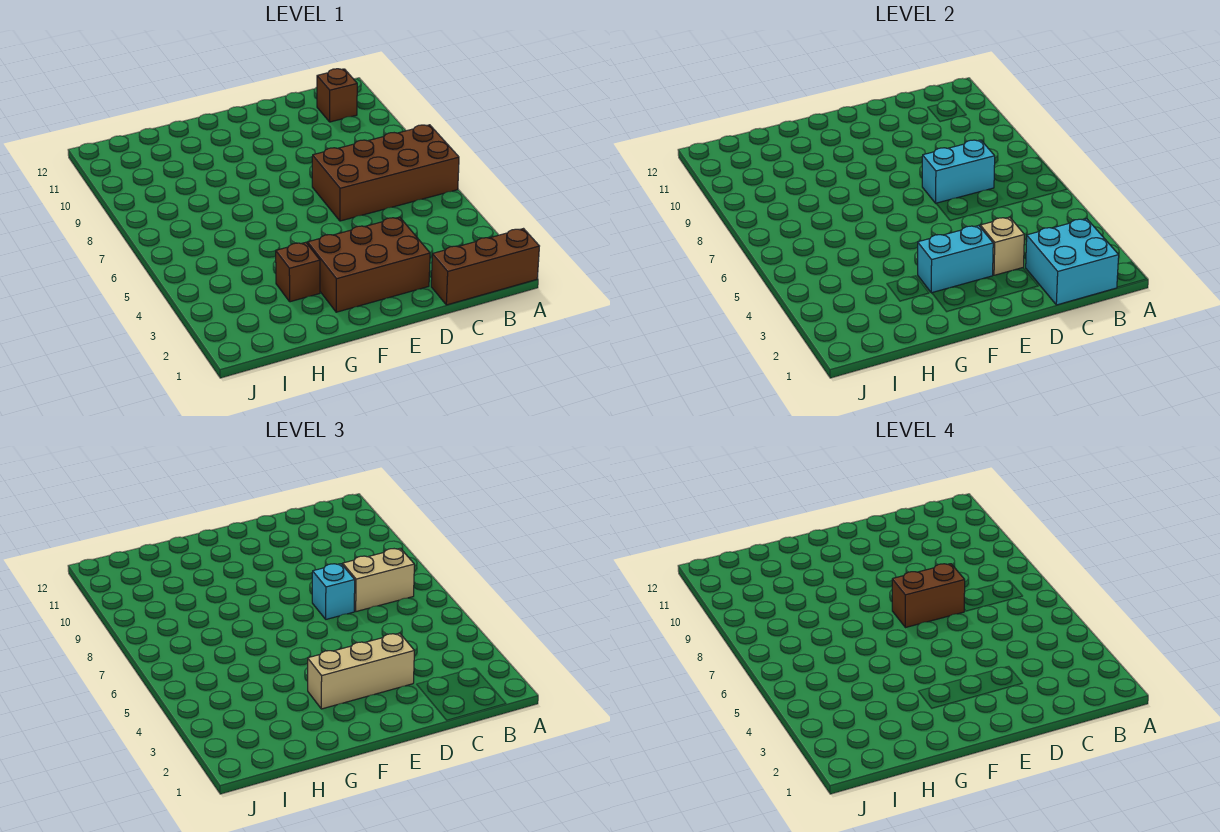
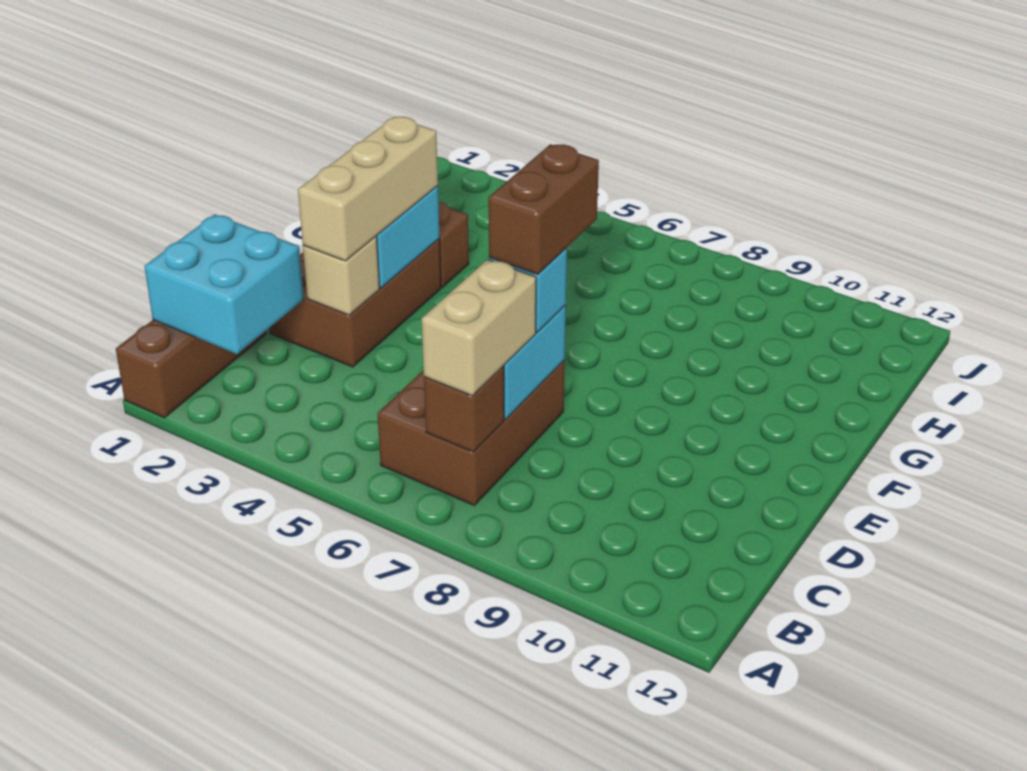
brown 2x4 brick [312,125,459,221] -> brown 2x3 brick [377,360,565,505]
brown 1x1 brick [317,69,357,122] -> brown 1x1 brick moved to [424,366,504,452]

